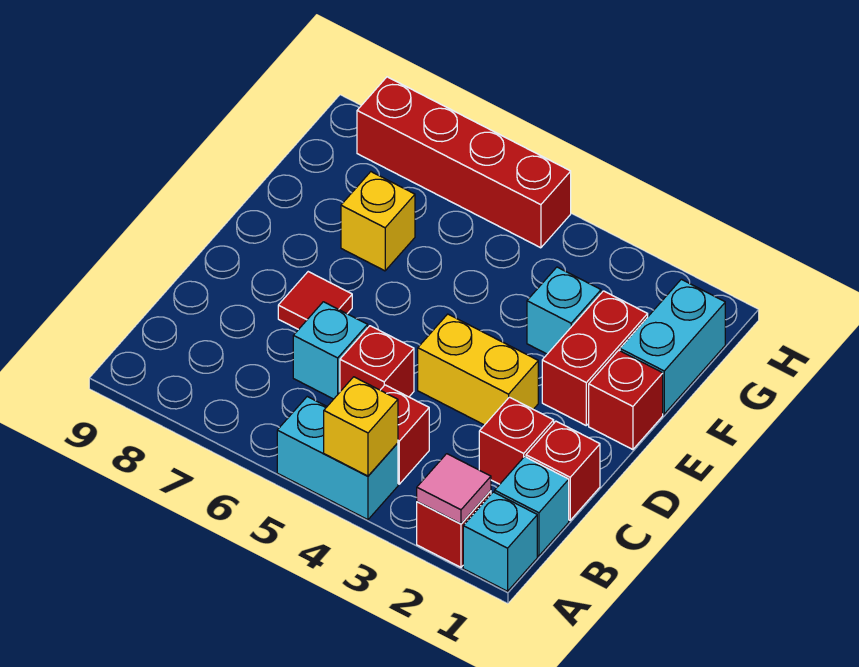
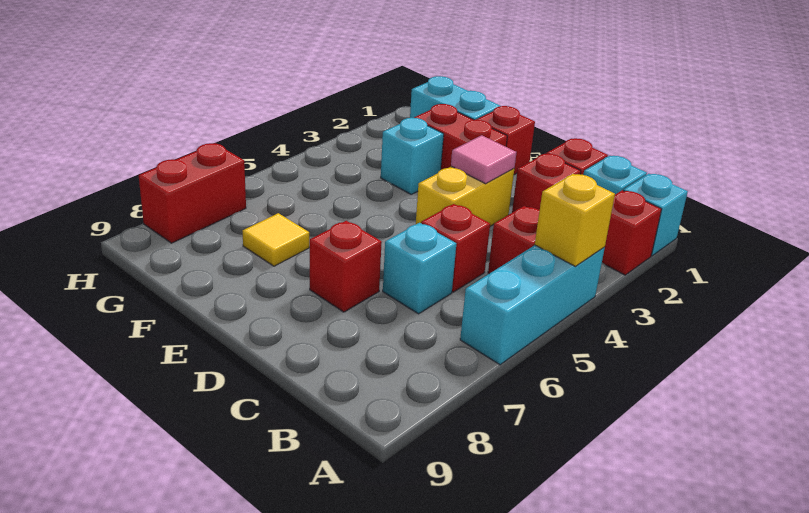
pink 1x1 tile [417,454,491,524] -> pink 1x1 tile moved to [451,135,517,184]
cyan 1x2 brick [277,397,398,520] -> cyan 1x3 brick [460,245,605,365]
red 1x1 tile [278,272,352,330] -> red 1x1 brick [310,221,382,312]
yellow 1x1 brick [341,172,415,271] -> yellow 1x1 tile [243,213,309,266]
red 1x4 brick [357,77,571,248] -> red 1x2 brick [139,143,246,243]

